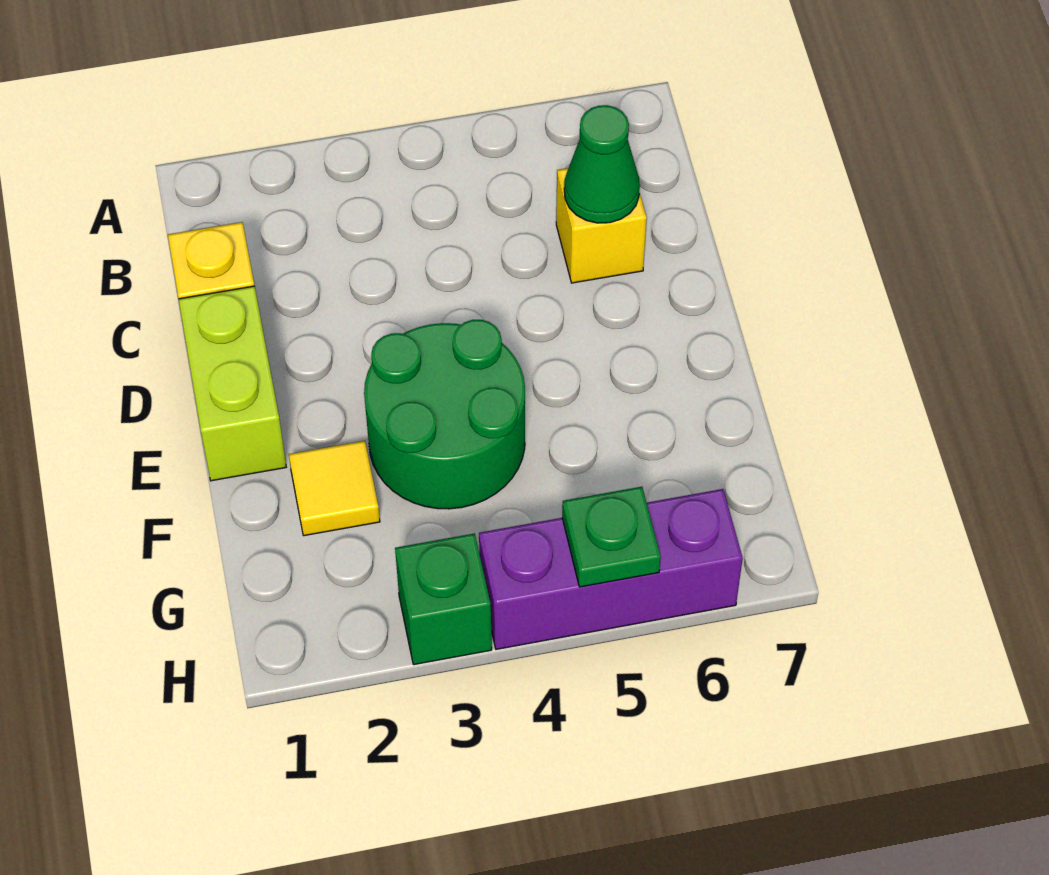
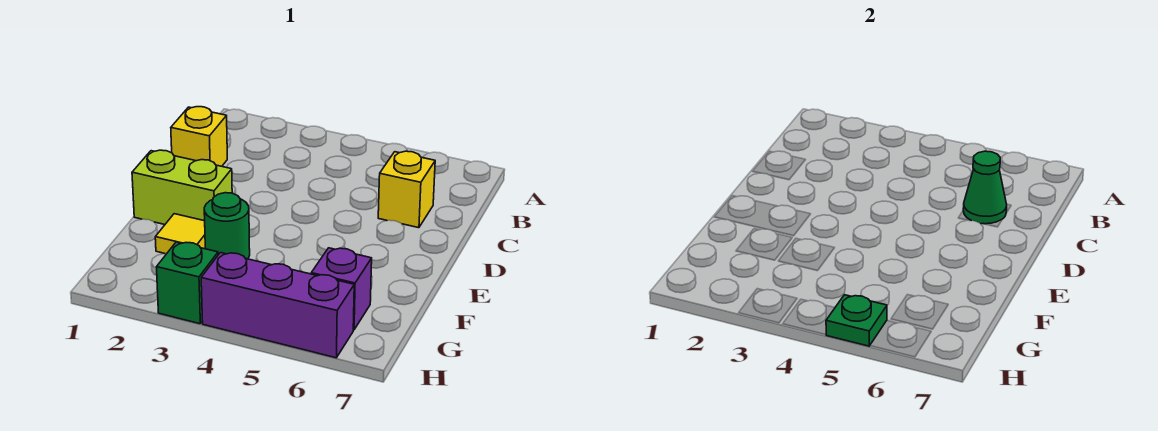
lime 1x2 brick [179,286,286,481] -> lime 1x2 brick turned to [132,150,232,225]
green 2x2 round brick [364,320,525,509] -> green 1x1 round brick [204,193,250,259]
none -> purple 1x1 brick [311,248,372,330]

